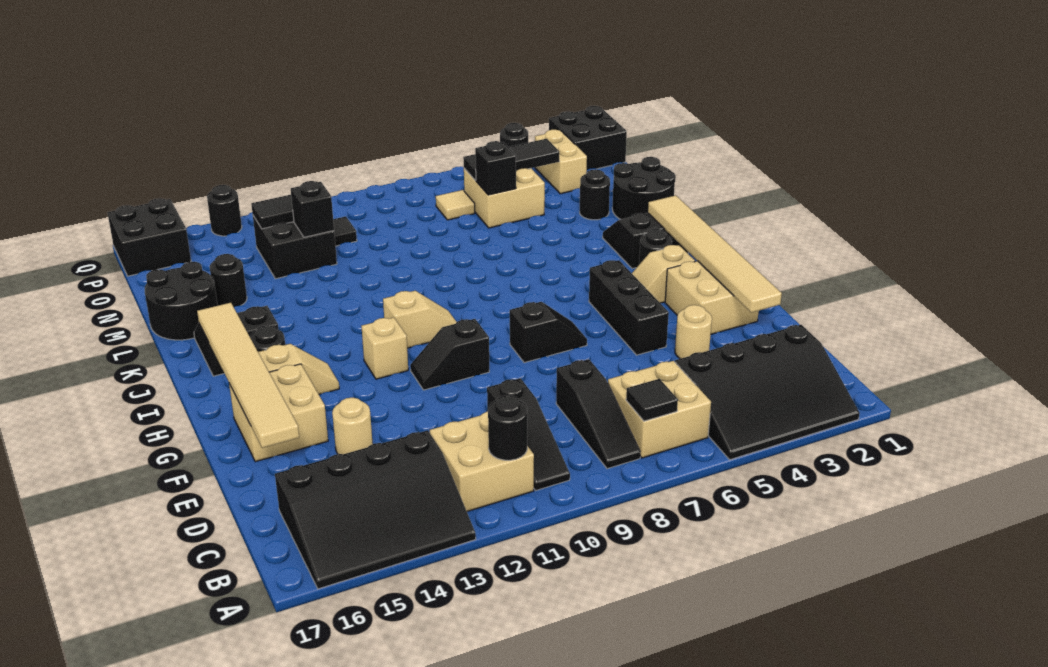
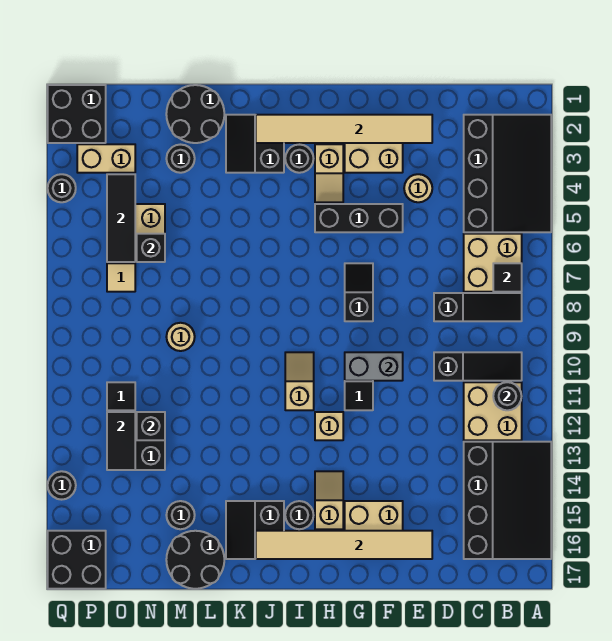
tan 1x1 round brick [332,398,373,454] -> tan 1x1 round brick moved to [166,323,195,351]
none -> grey 1x2 brick [345,352,403,381]

